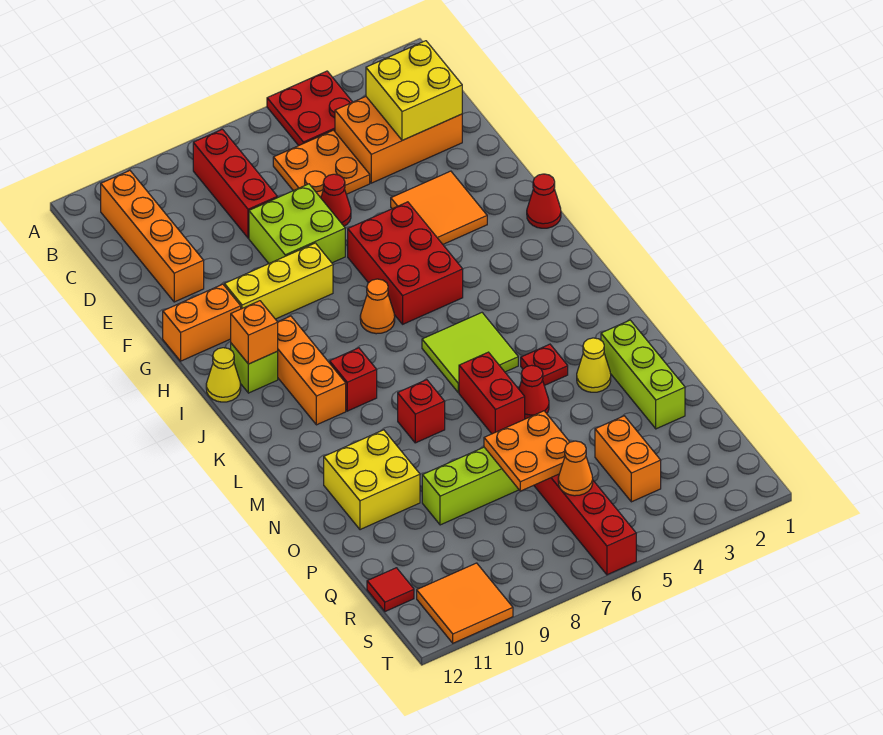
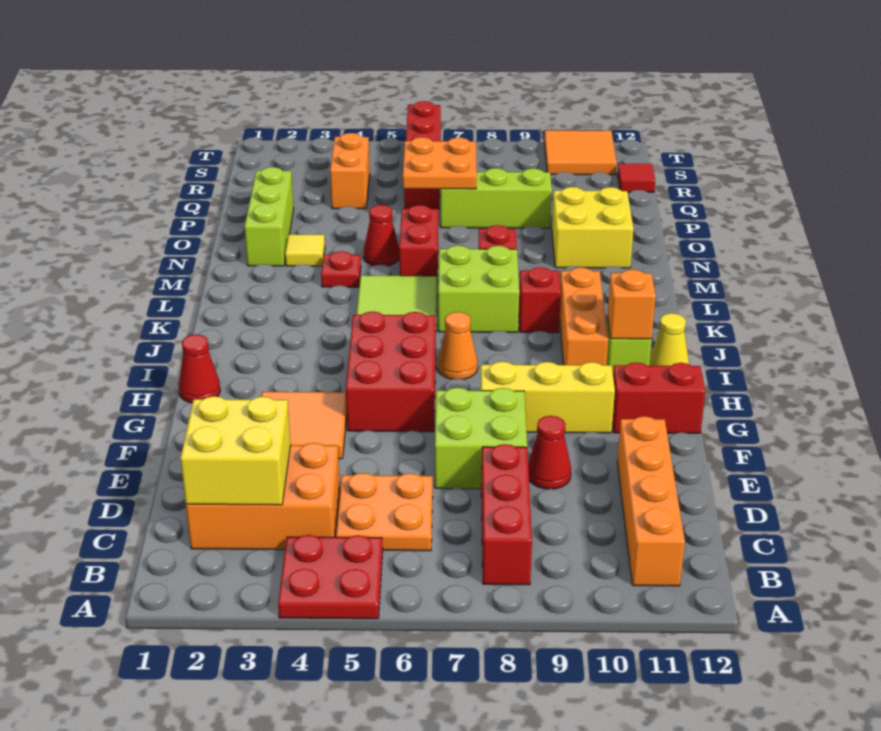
red 1x1 cone [321,174,351,226] -> red 1x1 cone moved to [528,416,571,489]
orange 1x2 brick [163,284,241,361] -> red 1x2 brick [612,362,705,433]
none -> lime 2x2 brick [438,245,519,332]
yellow 1x1 cone [577,338,611,392] -> yellow 1x1 tile [285,234,325,266]
orange 1x1 cone [558,441,593,496] -> none

